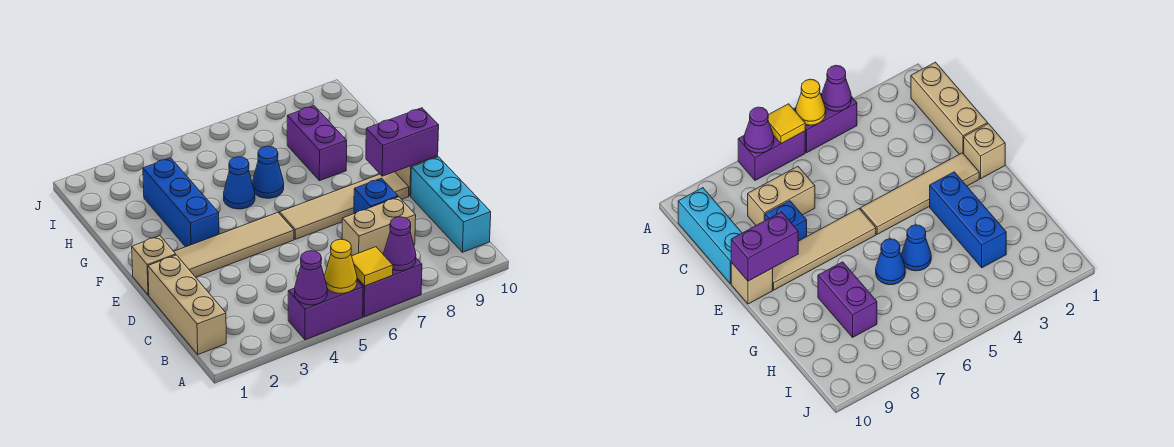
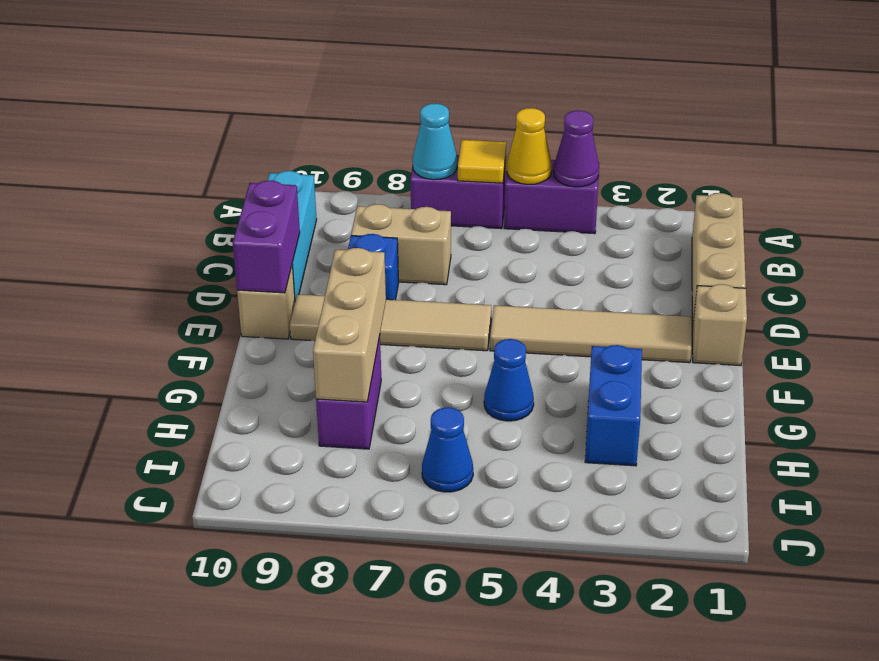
purple 1x1 cone [383,217,416,271] -> cyan 1x1 cone [413,104,457,180]
purple 1x2 brick [366,108,439,176] -> purple 1x2 brick turned to [233,181,300,293]
blue 1x3 brick [143,158,219,247] -> blue 1x2 brick [585,345,642,466]
none -> tan 1x3 brick [313,248,386,402]
blue 1x1 cone [252,146,284,198] -> blue 1x1 cone moved to [422,407,473,492]

